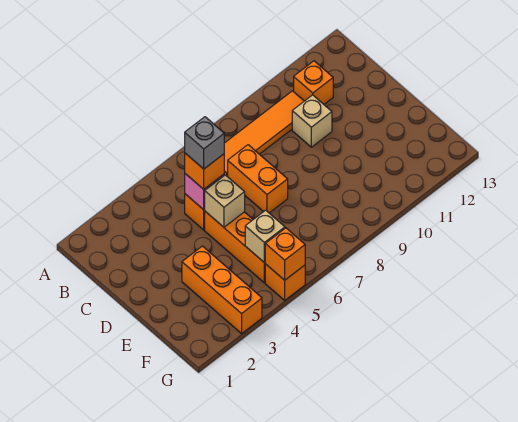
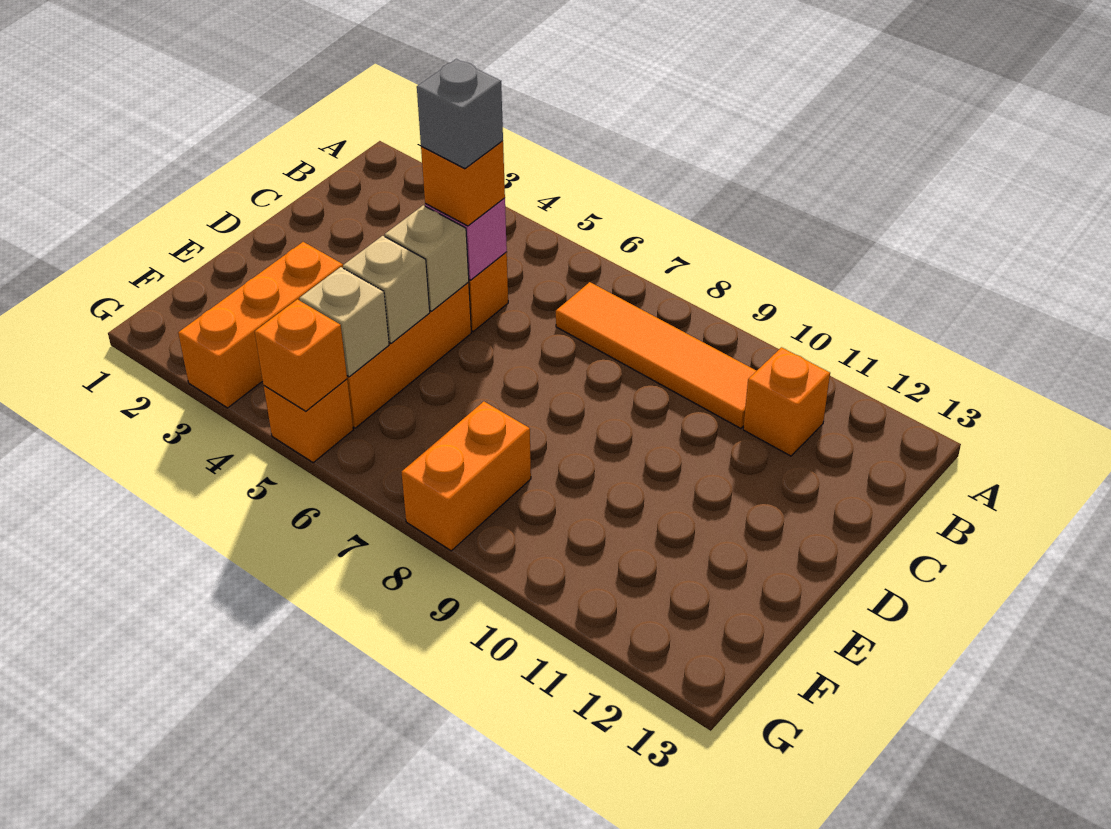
orange 1x2 brick [228,145,288,213] -> orange 1x2 brick moved to [402,402,531,551]
tan 1x1 brick [292,95,332,147] -> tan 1x1 brick moved to [343,236,430,343]

